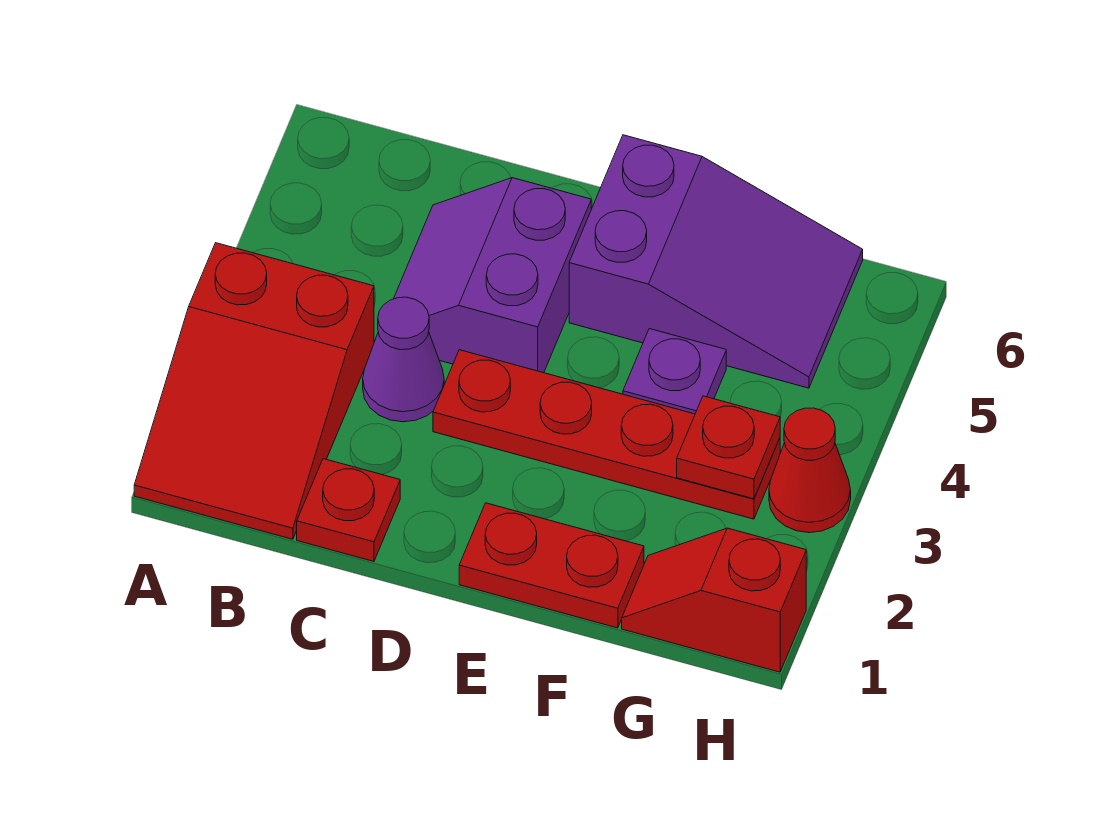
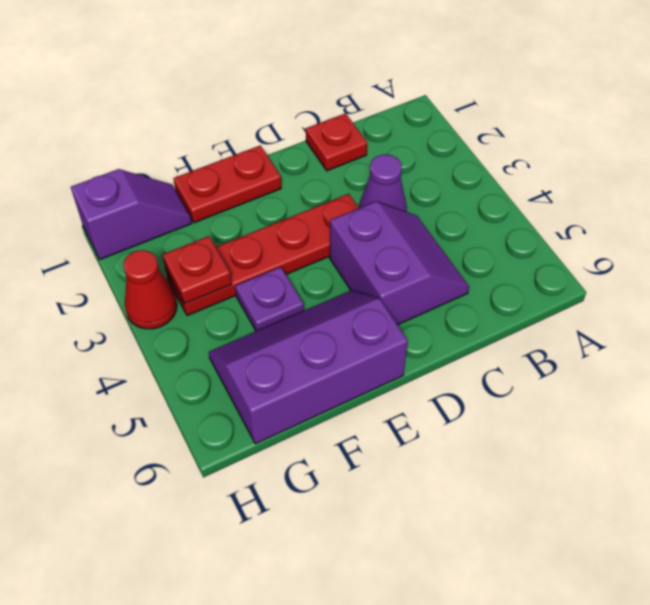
red 2x3 slope [134,243,374,539] -> none
purple 2x3 slope [569,135,863,388] -> purple 2x3 slope turned to [209,290,408,444]
red 1x2 slope [622,528,806,672] -> purple 1x2 slope [71,169,192,259]

